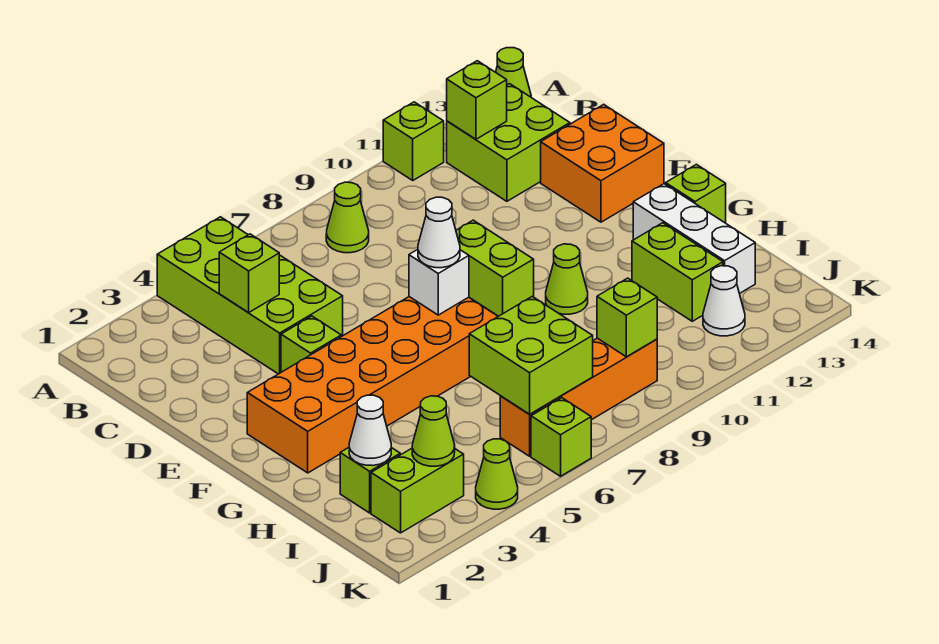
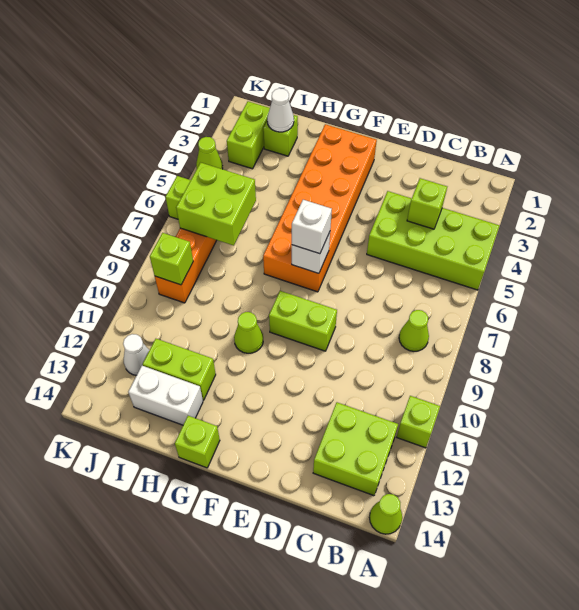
lime 1x1 brick [447,61,507,139] -> none
orange 2x2 brick [541,104,664,222] -> none
lime 1x1 brick [281,316,341,372] -> none
white 1x1 cone [418,197,460,268] -> white 1x1 brick [292,200,332,254]
white 1x3 brick [633,184,755,293] -> white 1x2 brick [128,366,203,425]
lime 1x1 cone [412,396,455,466] -> none

